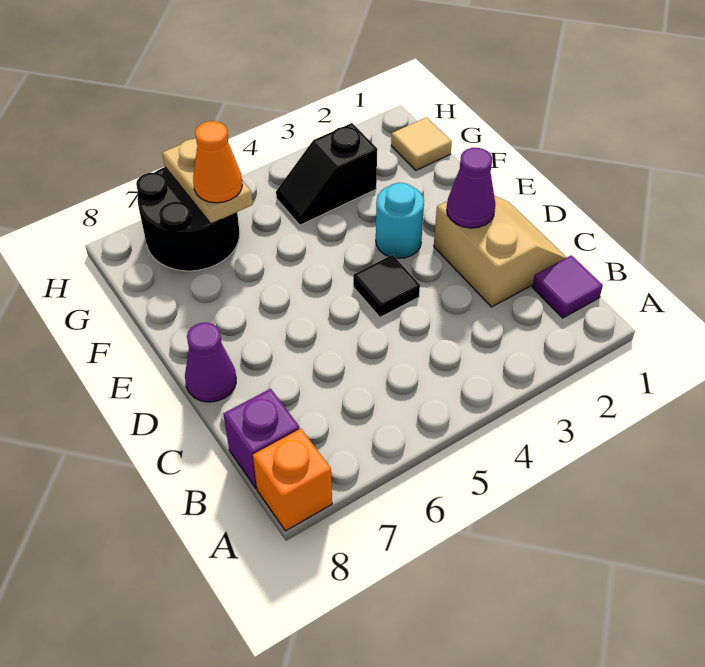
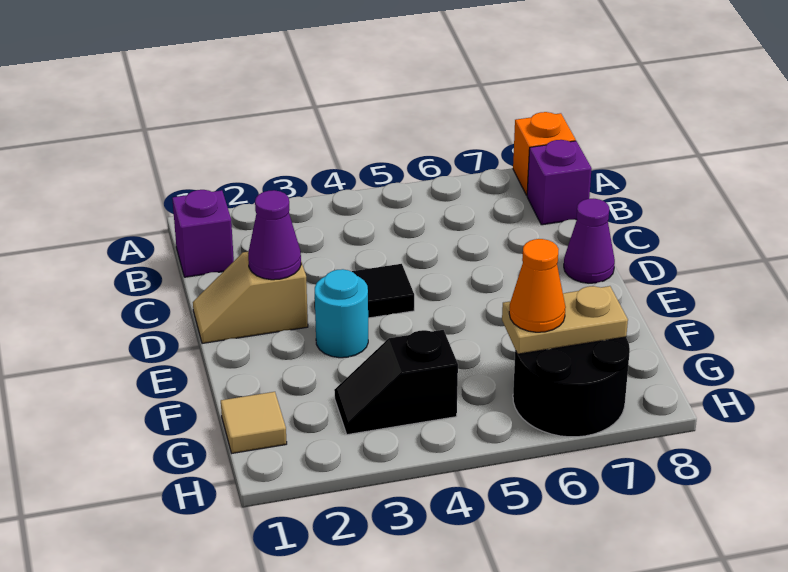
purple 1x1 tile [532,255,603,318] -> purple 1x1 brick [172,190,234,277]
tan 2x2 slope [434,196,567,307] -> tan 1x2 slope [193,252,308,343]
black 1x2 slope [276,123,377,225] -> black 1x2 slope turned to [334,330,458,435]
tan 1x2 plate [162,138,253,224] -> tan 1x2 plate turned to [502,286,628,354]

